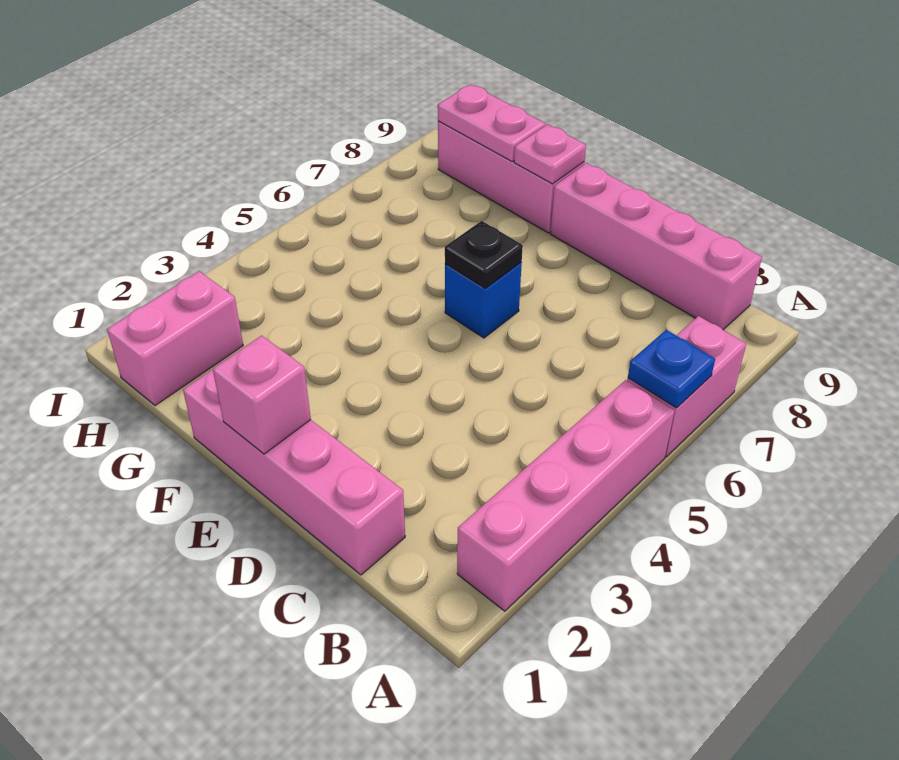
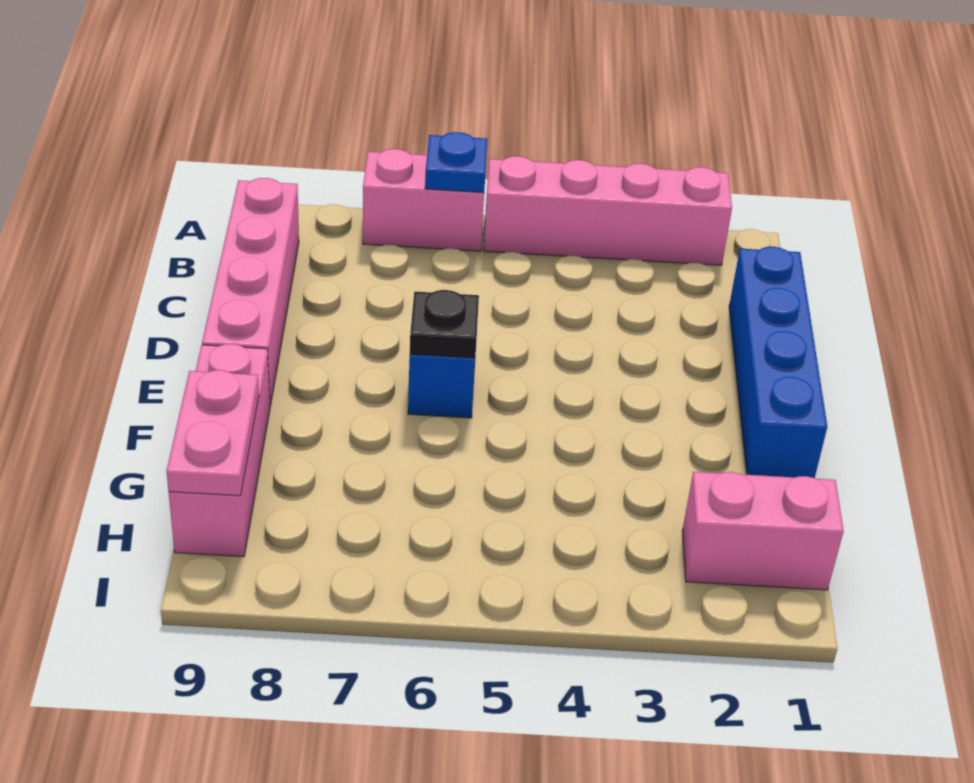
pink 1x4 brick [183,369,405,575] -> blue 1x4 brick [729,247,827,478]
pink 1x1 brick [213,336,311,454] -> none
pink 1x1 plate [514,124,586,184] -> none

